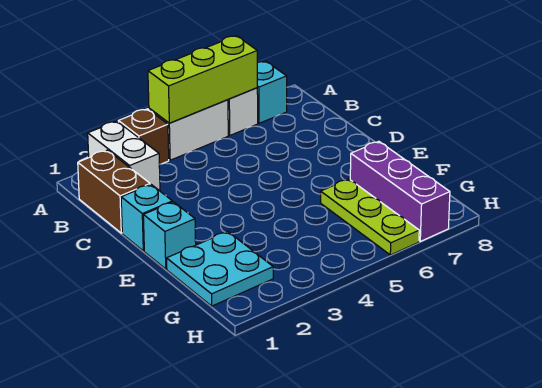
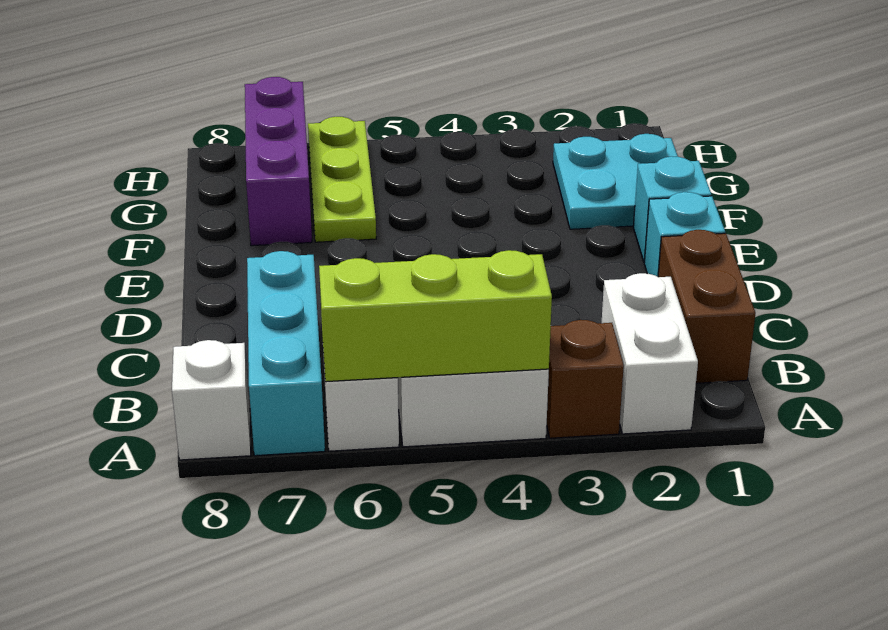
cyan 1x1 brick [257,61,287,123] -> cyan 1x3 brick [247,251,325,456]
none -> white 1x1 brick [172,340,251,460]

